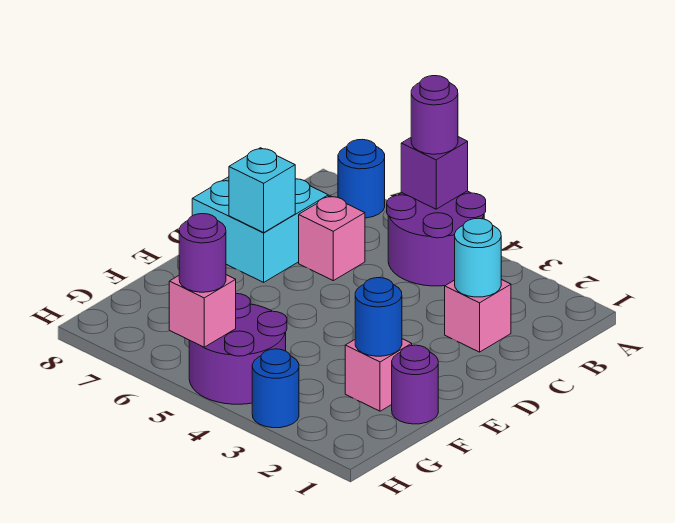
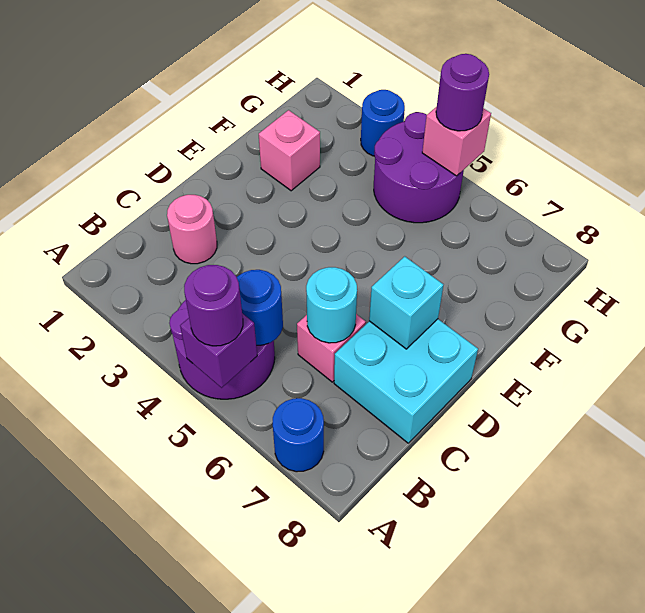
pink 1x1 brick [445,280,511,352] -> pink 1x1 round brick [167,195,217,264]
cyan 1x1 round brick [455,218,501,297] -> cyan 1x1 round brick moved to [306,267,357,343]
purple 1x1 round brick [392,345,438,424] -> none
blue 1x1 round brick [355,278,402,356] -> blue 1x1 round brick moved to [237,270,283,345]

